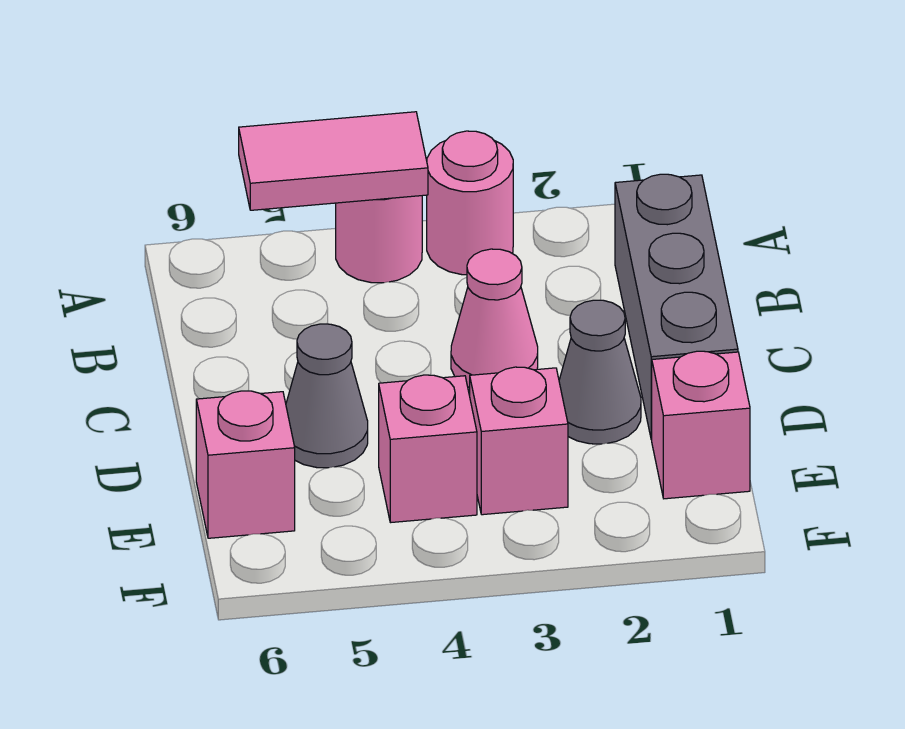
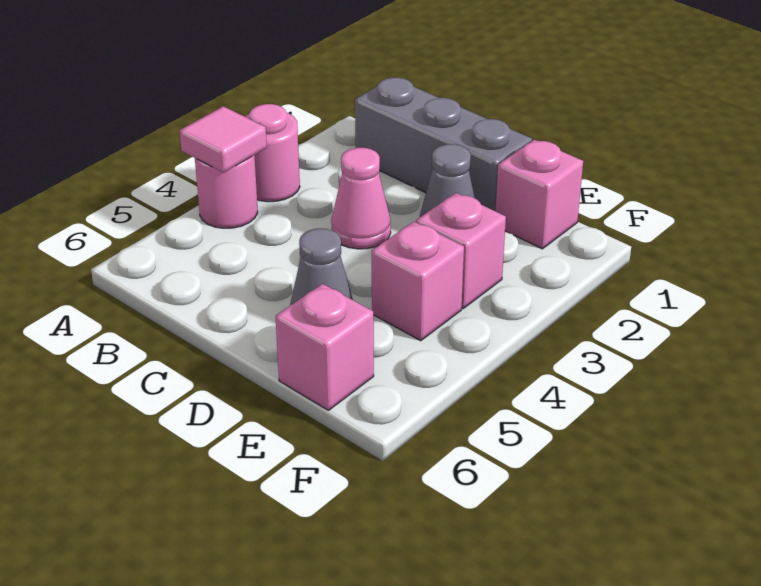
pink 1x2 tile [239,112,428,210] -> pink 1x1 tile [180,106,267,173]

